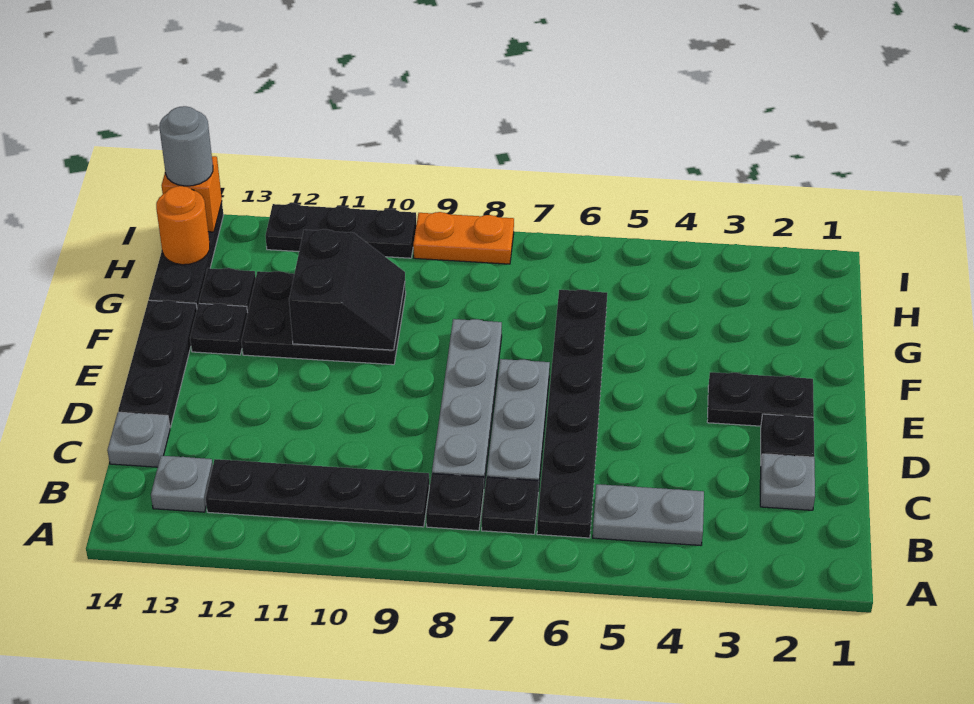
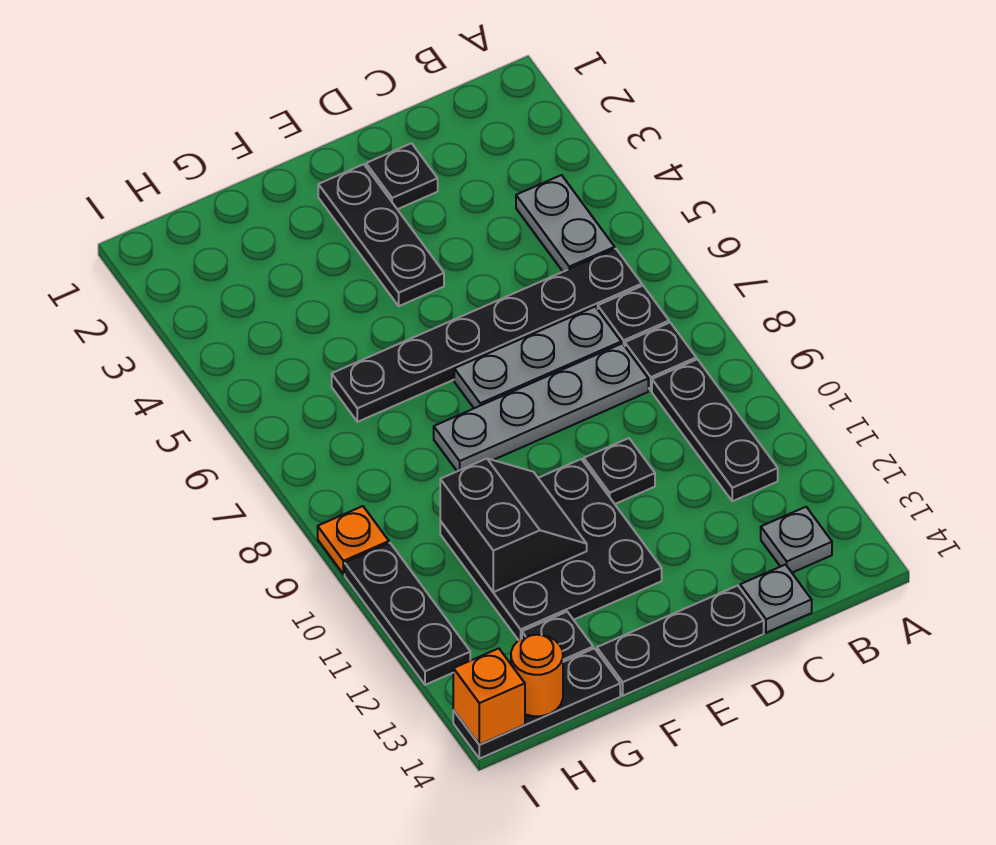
black 1x4 plate [206,459,429,527] -> black 1x3 plate [652,359,778,501]
grey 1x1 plate [760,454,815,510] -> none
black 1x2 plate [707,372,814,426] -> black 1x3 plate [318,164,444,306]
black 2x3 plate [241,271,406,365] -> black 3x3 plate [440,459,662,640]
black 2x2 slope [289,229,405,350] -> black 2x2 slope turned to [440,459,587,592]
black 1x1 plate [190,303,248,355] -> black 1x1 plate moved to [584,438,655,504]
orange 1x2 plate [413,212,514,264] -> orange 1x1 plate [318,506,389,574]
grey 1x1 round brick [159,106,213,186] -> none

